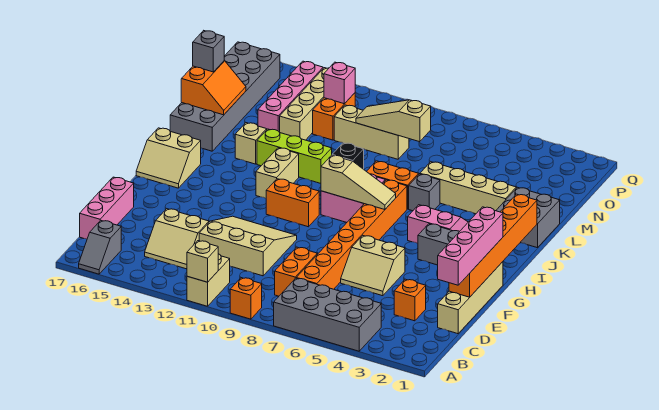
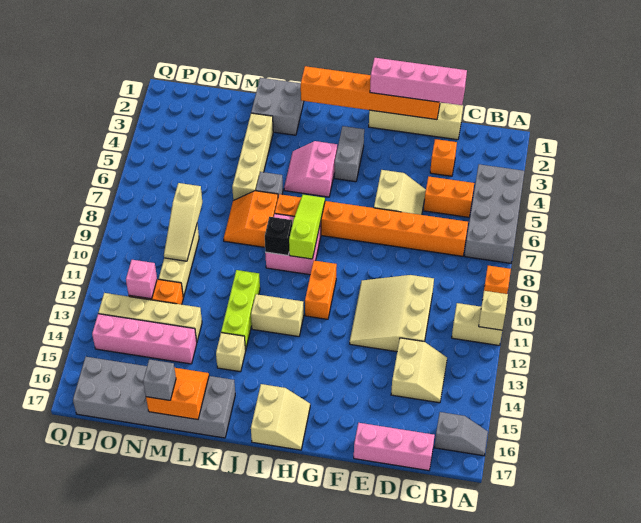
orange 1x2 brick [275,247,317,296] -> orange 1x2 brick moved to [424,177,474,217]
tan 1x3 slope [321,155,396,210] -> lime 1x3 slope [289,195,325,259]

